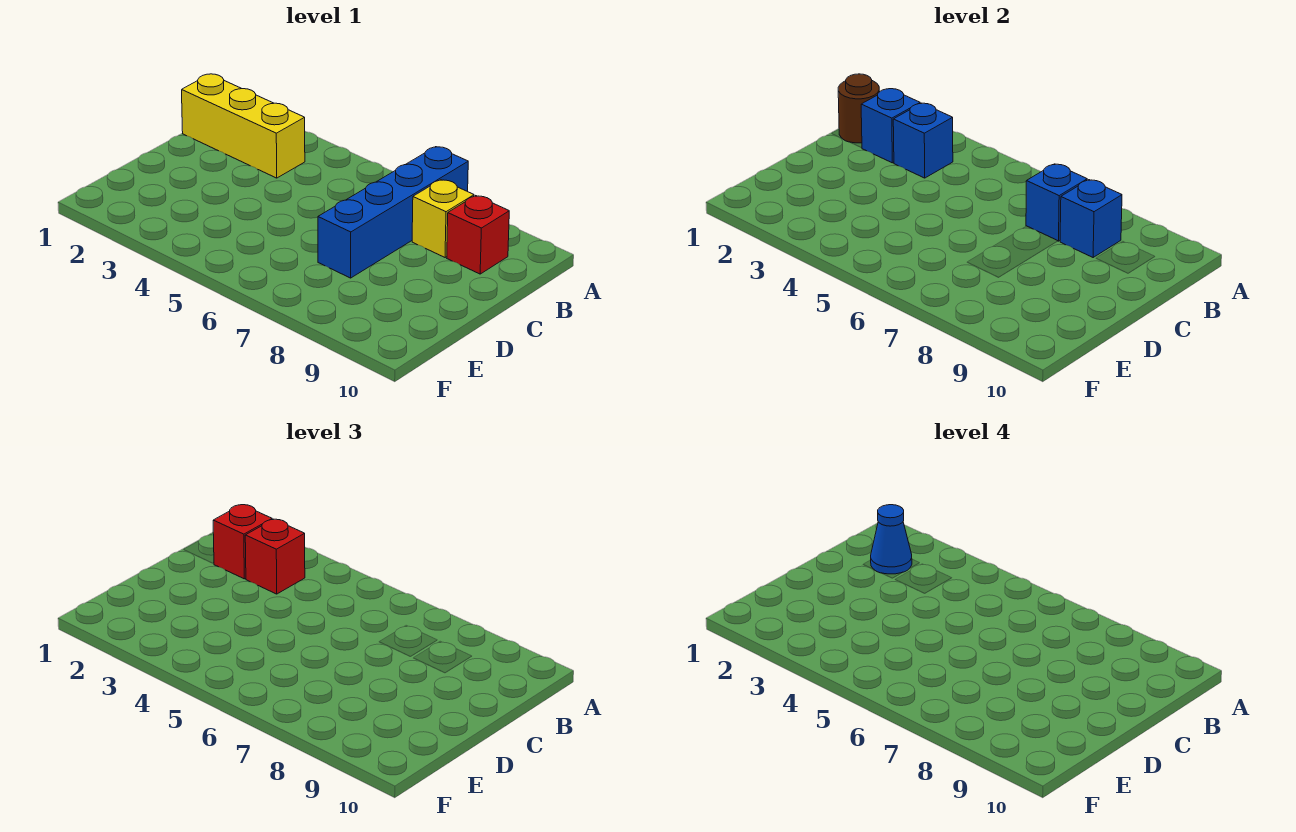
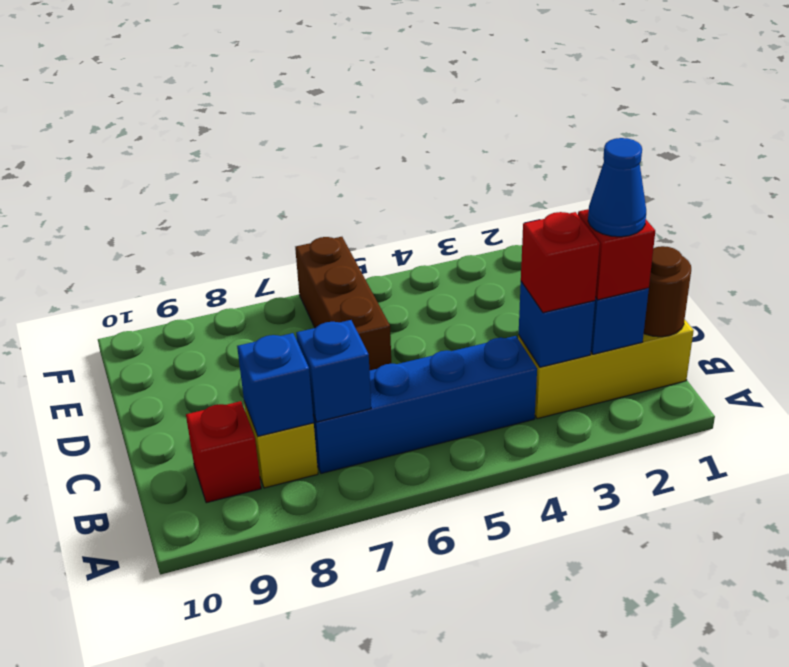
blue 1x4 brick [318,147,468,278] -> blue 1x4 brick turned to [313,336,537,473]
none -> brown 1x3 brick [295,237,391,371]

